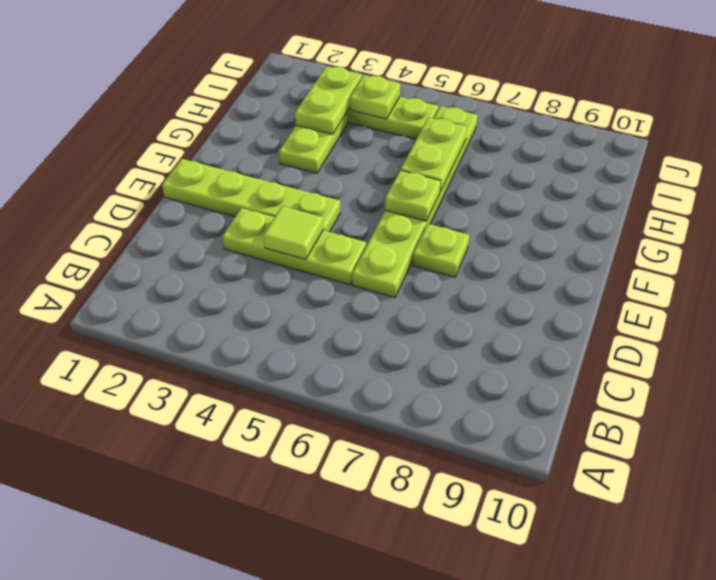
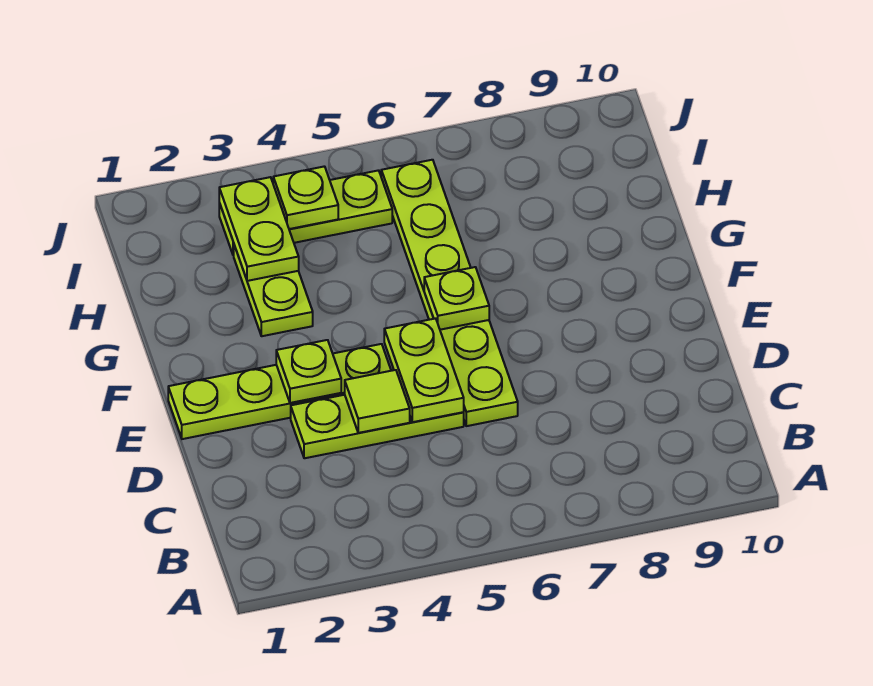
lime 1x1 plate [413,224,469,277] -> lime 1x1 plate moved to [276,340,341,403]
lime 1x2 plate [401,117,467,192] -> lime 1x2 plate moved to [384,318,464,422]

